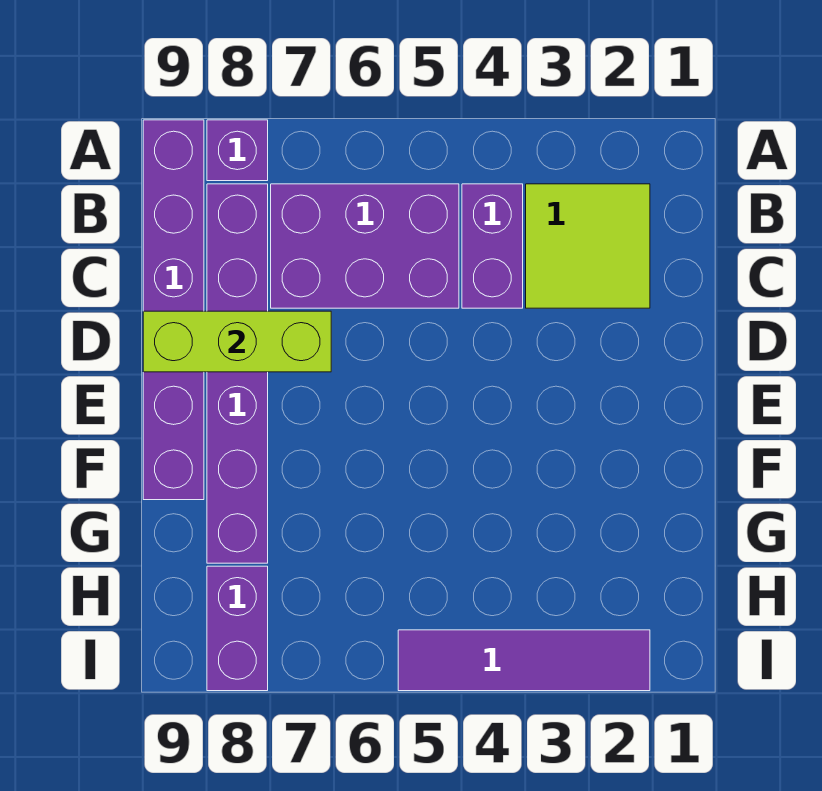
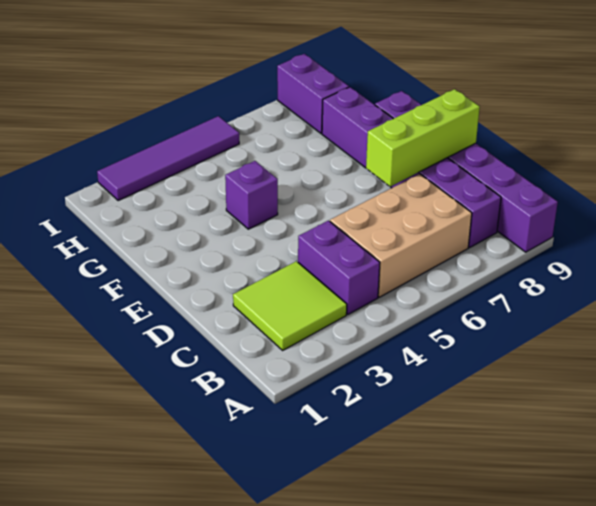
purple 1x1 brick [207,120,268,181] -> purple 1x1 brick moved to [225,161,278,229]
purple 2x3 brick [271,184,459,308] -> tan 2x3 brick [330,174,472,297]

